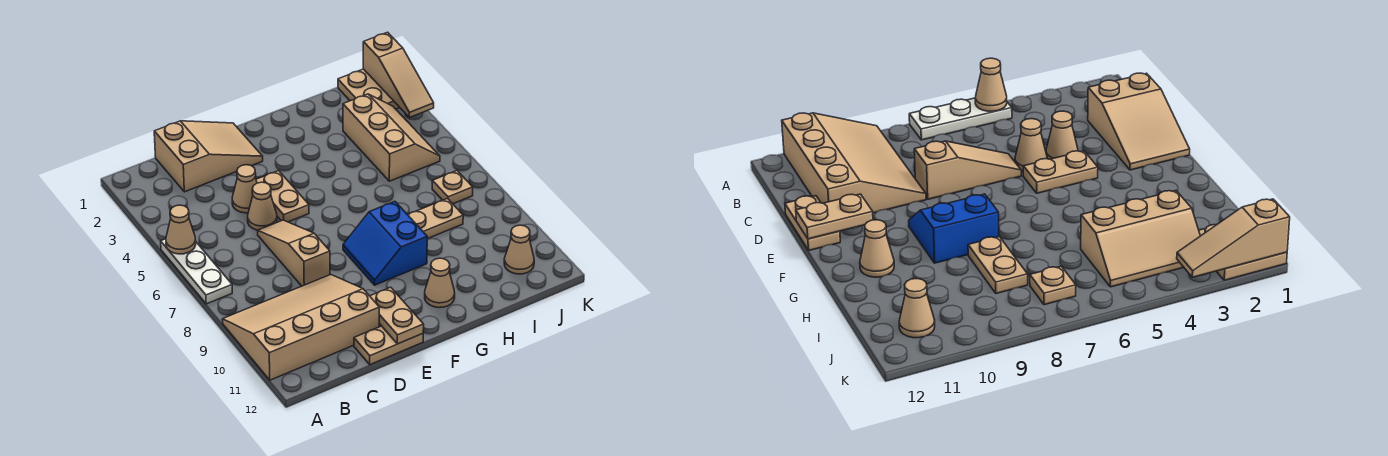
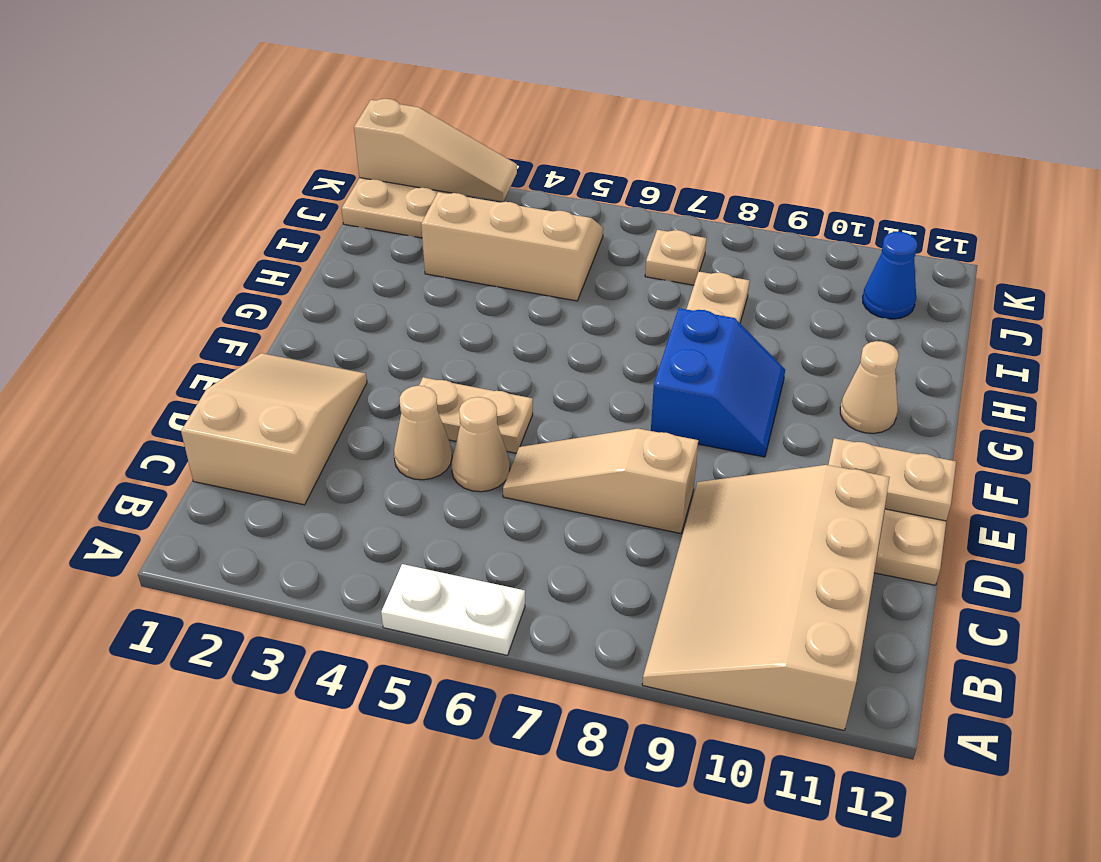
white 1x3 plate [161,239,232,304] -> white 1x2 plate [381,564,525,655]
tan 1x1 cone [166,205,196,254] -> none
blue 2x2 slope [343,201,427,285] -> blue 2x2 slope turned to [651,308,785,457]
tan 1x1 cone [504,225,534,274] -> blue 1x1 cone [863,232,918,319]

